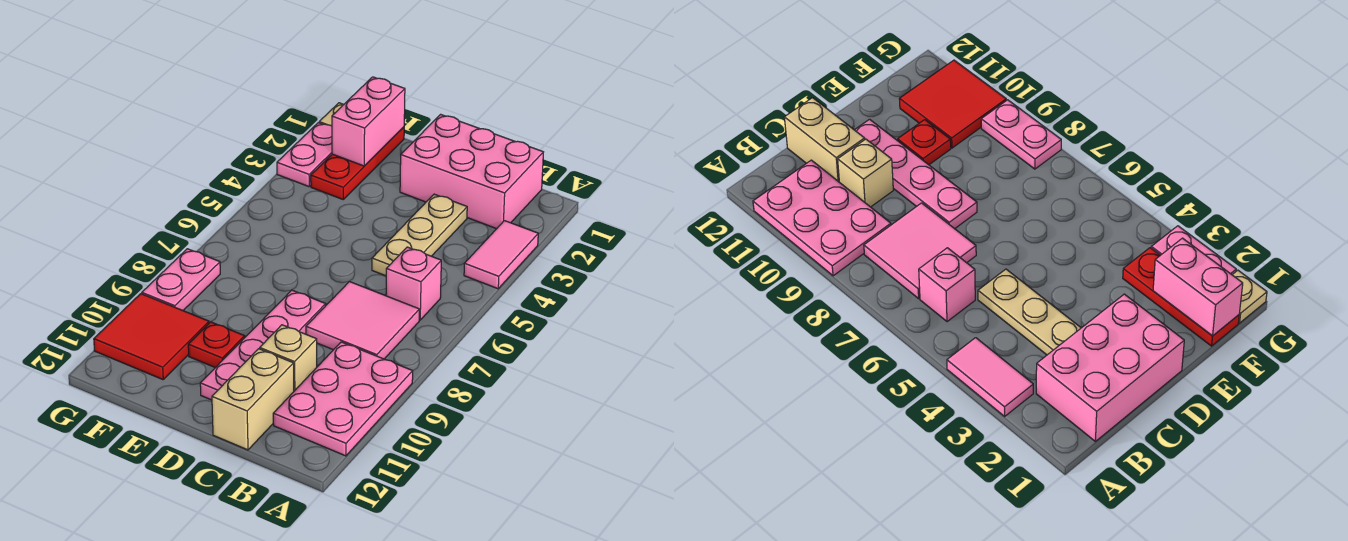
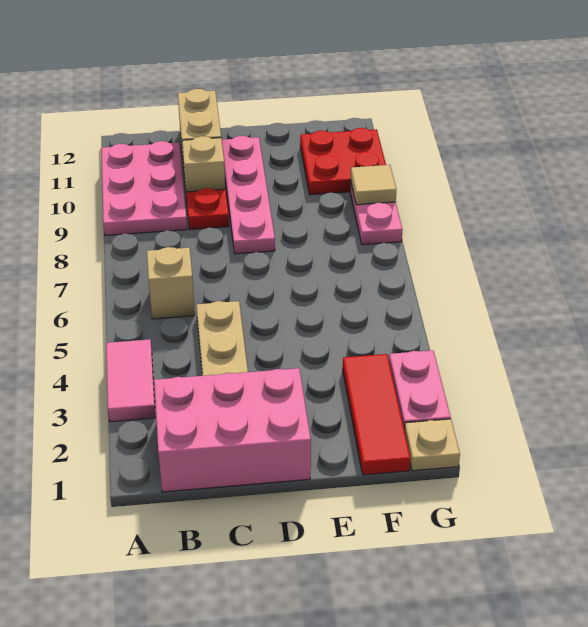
pink 1x1 brick [386,247,441,320] -> tan 1x1 brick [147,247,195,319]
pink 2x2 tile [306,282,419,359] -> none
red 1x1 plate [188,322,245,368] -> red 1x1 plate moved to [186,188,229,230]
red 1x3 plate [311,127,404,199] -> red 1x3 tile [343,354,410,475]
pink 1x2 brick [332,77,405,166] -> none
red 2x2 tile [94,294,209,380] -> red 2x2 plate [300,128,386,195]
none -> tan 1x1 tile [351,165,396,205]

